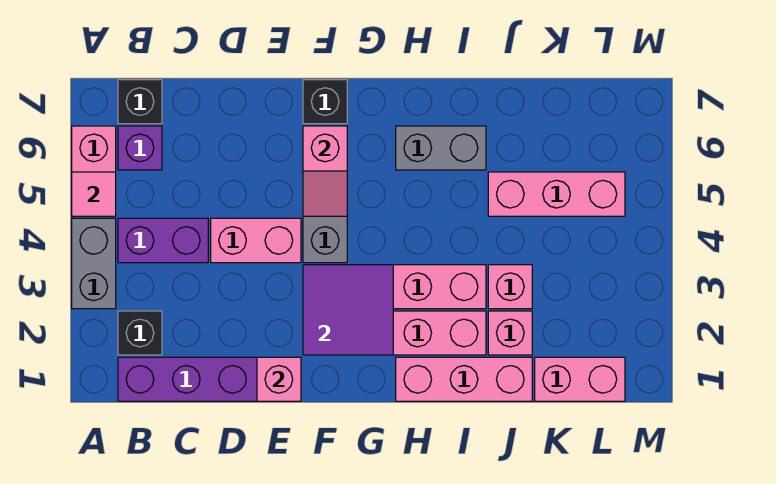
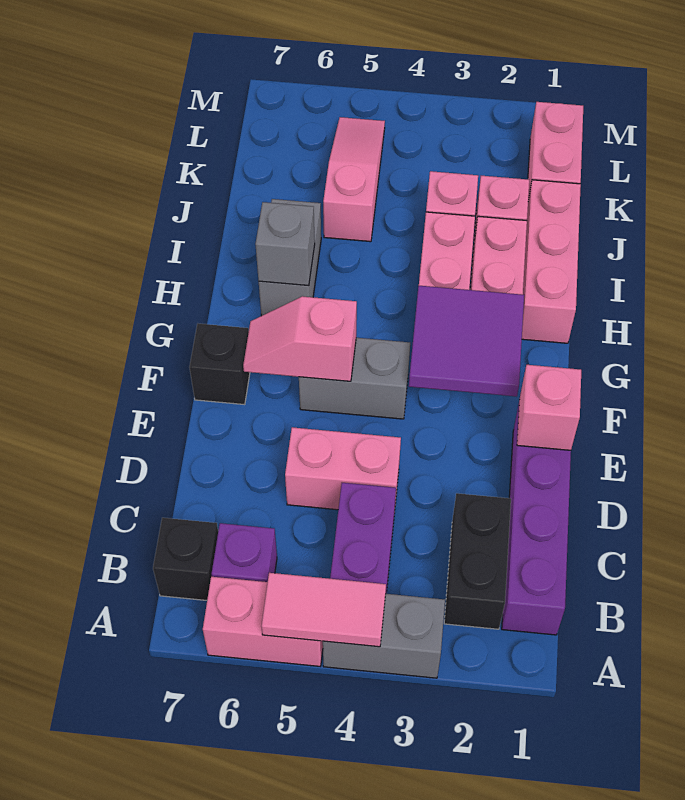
pink 1x1 tile [72,172,116,216] -> pink 1x2 tile [261,573,386,647]
black 1x1 brick [118,311,162,355] -> black 1x2 brick [444,493,511,629]
pink 1x2 brick [211,218,301,263] -> pink 1x2 brick turned to [285,427,401,510]
pink 1x2 slope [303,126,347,216] -> pink 1x2 slope turned to [243,296,357,381]
none -> grey 1x1 brick [255,202,315,286]
pink 1x3 brick [488,172,625,216] -> pink 1x3 slope [323,117,385,242]

